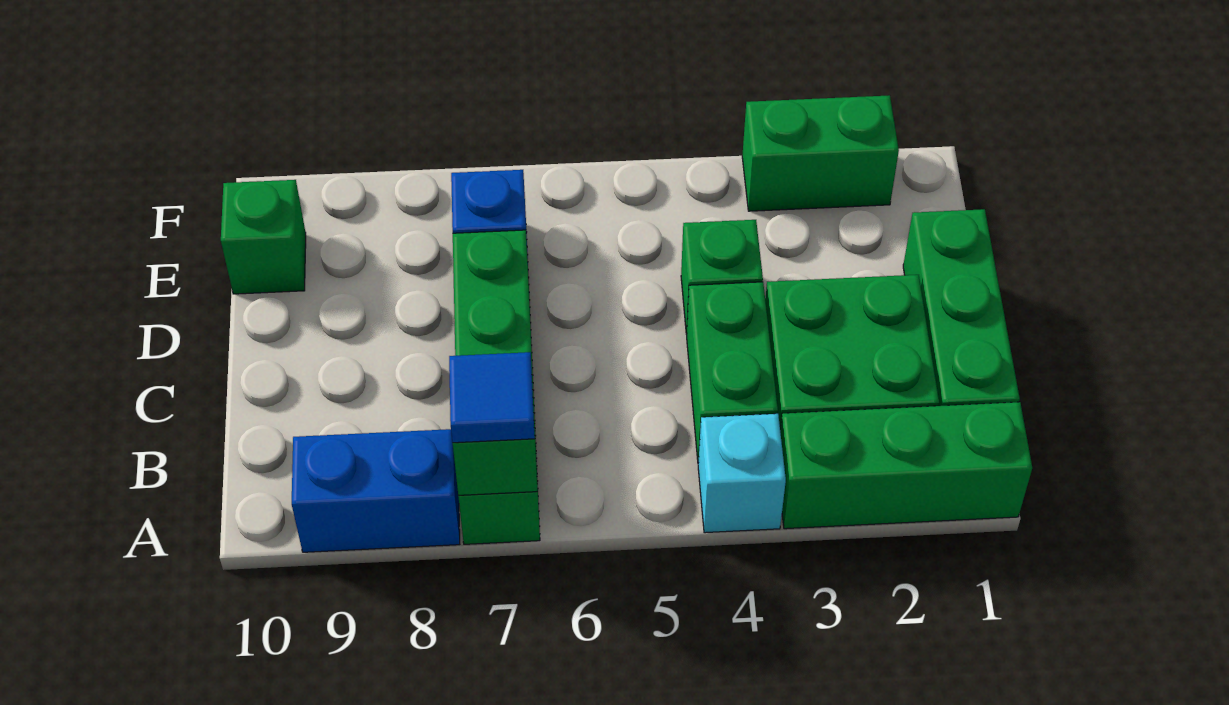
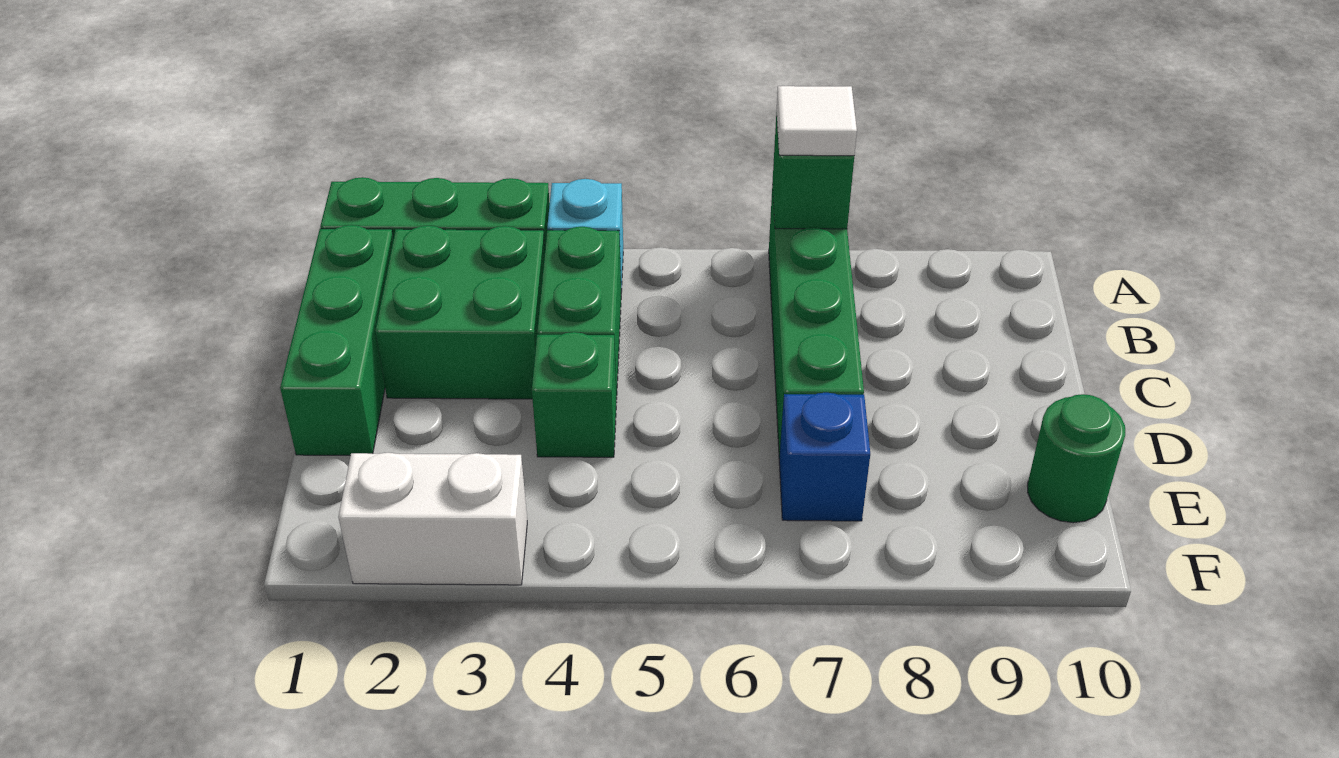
blue 1x1 tile [449,352,535,443] -> white 1x1 tile [776,86,857,156]
blue 1x2 brick [292,429,460,552] -> none
green 1x1 brick [221,180,306,294] -> green 1x1 round brick [1028,394,1125,523]
green 1x2 brick [742,95,899,211] -> white 1x2 brick [338,453,527,585]

